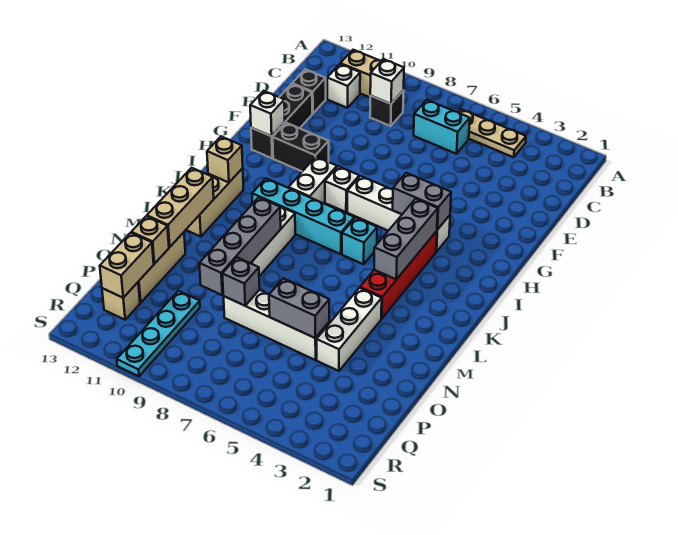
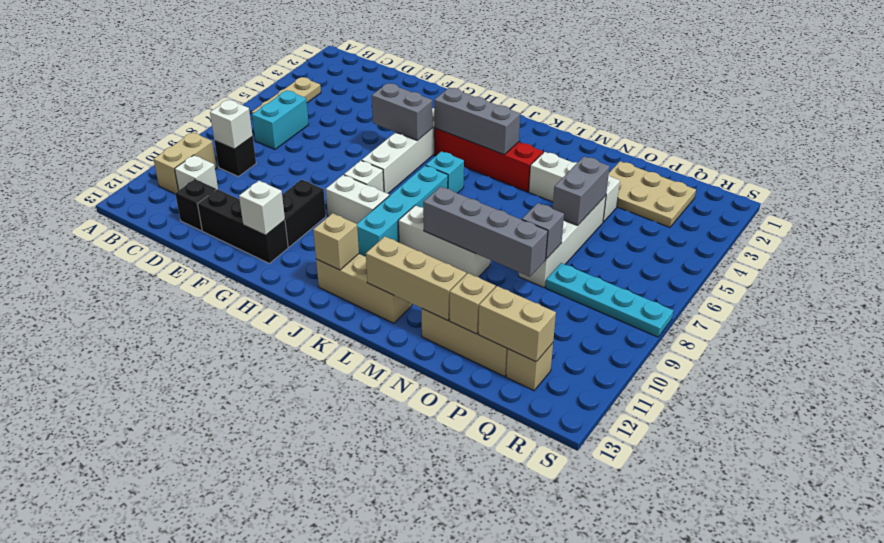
grey 1x2 brick [393,173,451,230] -> grey 1x2 brick turned to [372,83,433,141]
none -> tan 2x3 plate [609,161,696,227]
cyan 1x4 plate [117,291,200,376] -> cyan 1x4 plate moved to [545,263,673,337]

